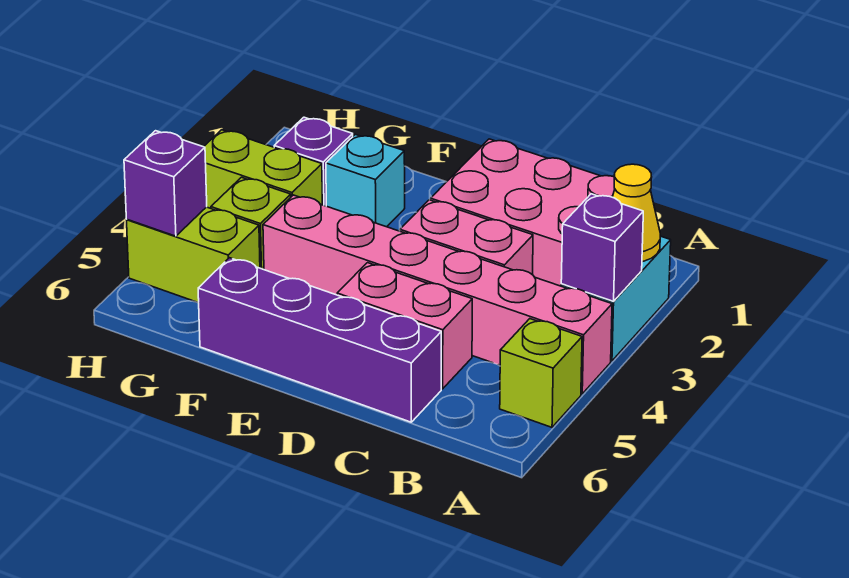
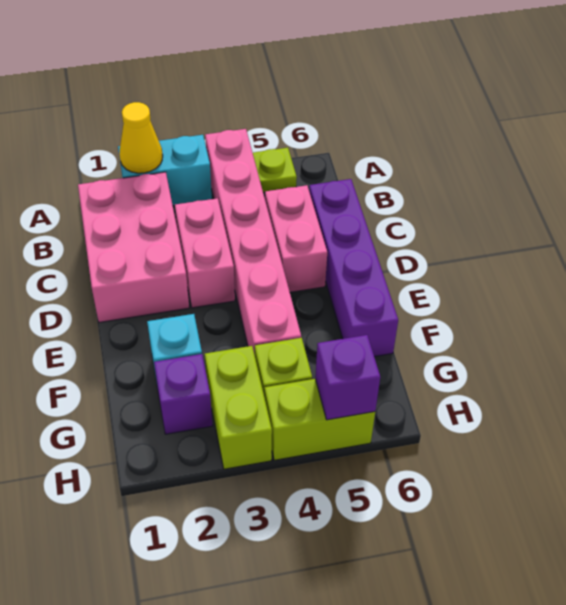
purple 1x1 brick [561,194,643,301] -> none
lime 1x1 brick [500,319,582,427] -> lime 1x1 plate [253,148,297,193]
lime 1x2 brick [127,207,260,303] -> lime 1x2 brick turned to [265,379,375,460]

